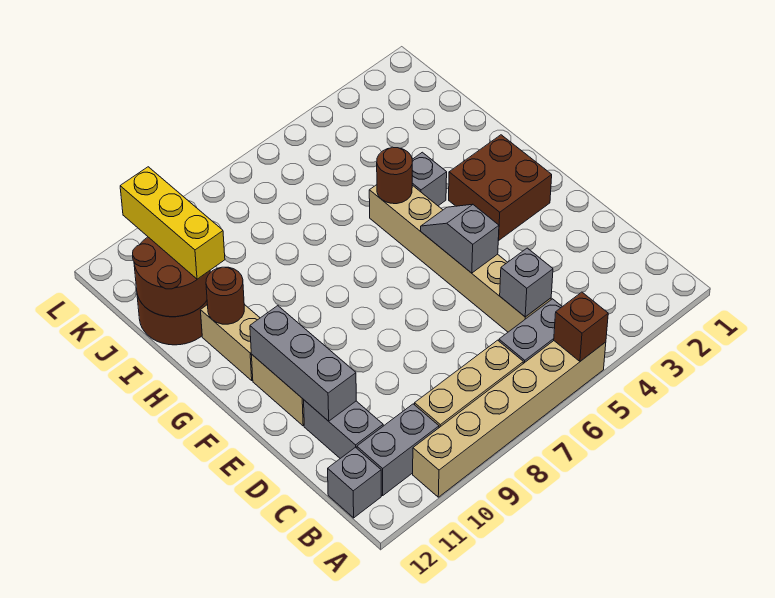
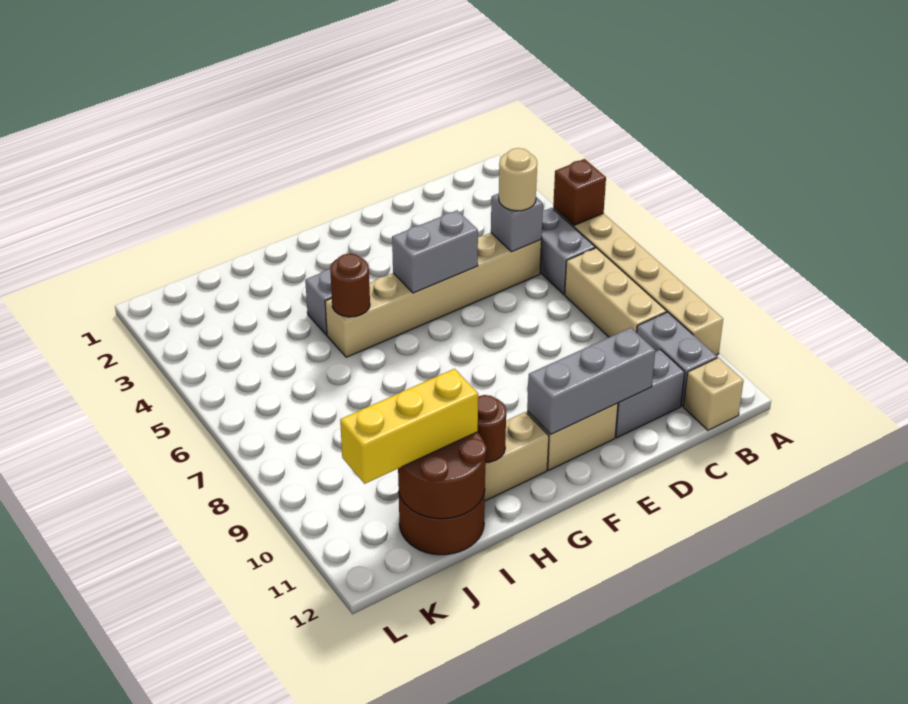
grey 1x1 brick [328,447,381,518] -> tan 1x1 brick [684,358,744,430]
none -> tan 1x1 round brick [499,148,537,211]
grey 1x2 slope [421,204,499,273] -> grey 1x2 brick [392,210,478,293]
brown 2x2 brick [449,135,552,240] -> none

